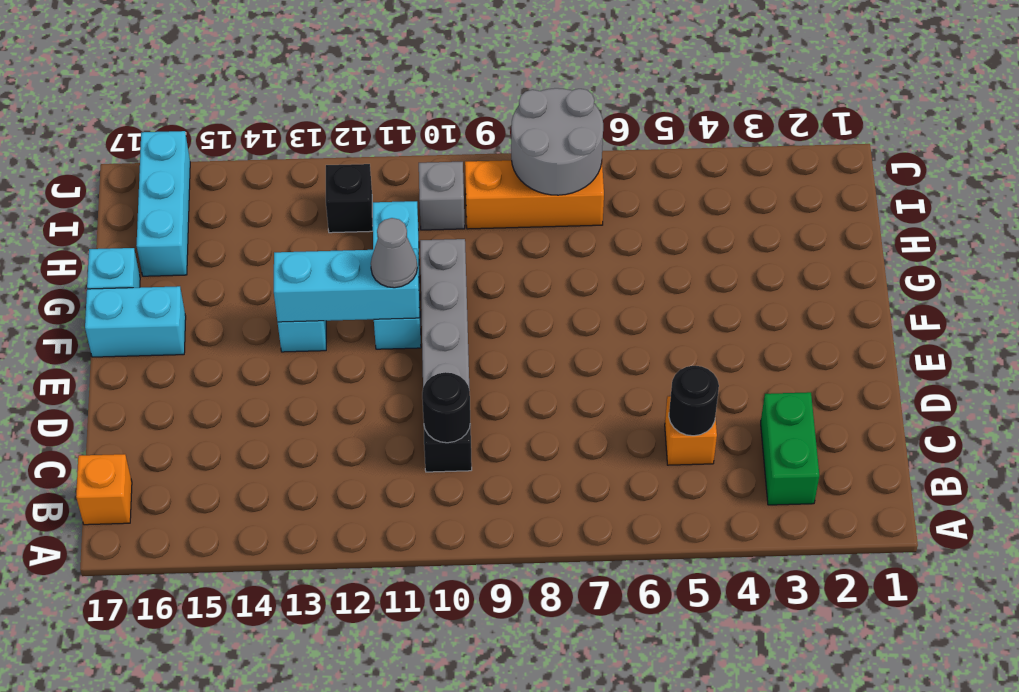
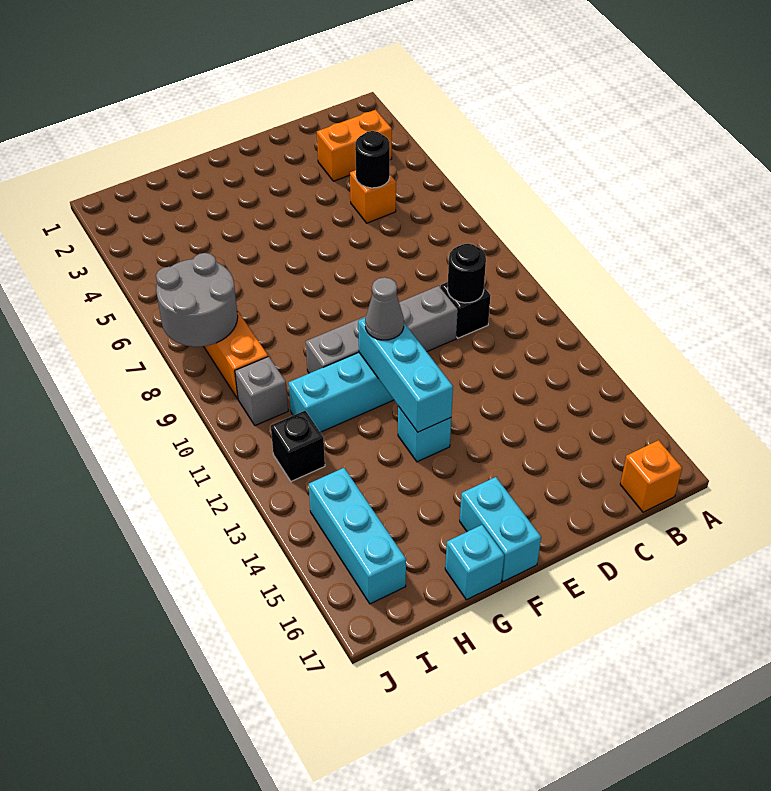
green 1x2 brick [761,392,819,505] -> orange 1x2 brick [317,110,392,181]
cyan 1x3 brick [136,131,190,276] -> cyan 1x3 brick turned to [309,468,406,604]

